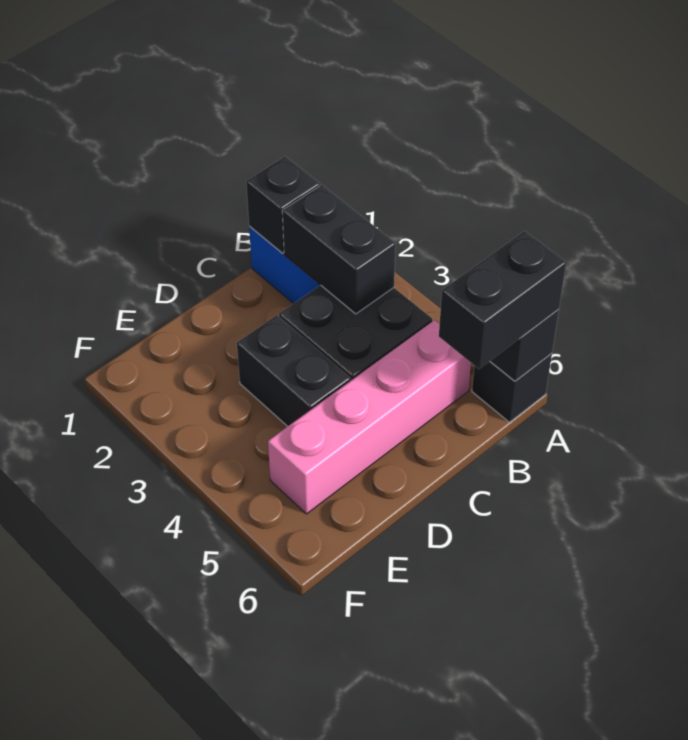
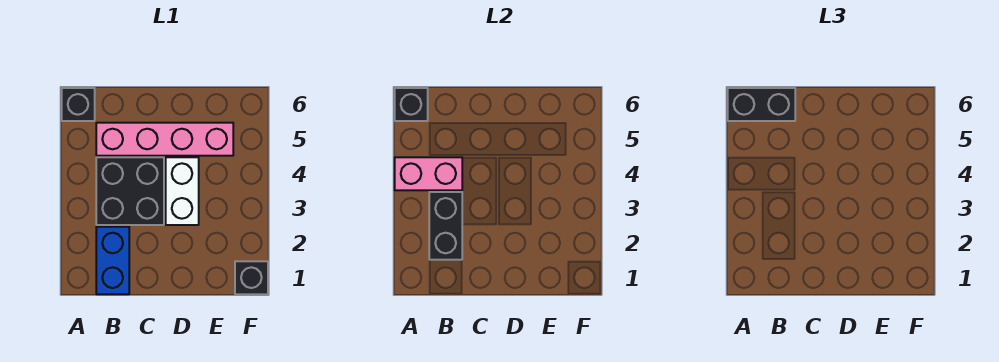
none -> pink 1x2 brick [395,157,462,190]
black 1x1 brick [246,156,320,253] -> black 1x1 brick moved to [235,261,268,294]
black 1x2 brick [237,315,351,426] -> white 1x2 brick [166,157,199,225]

